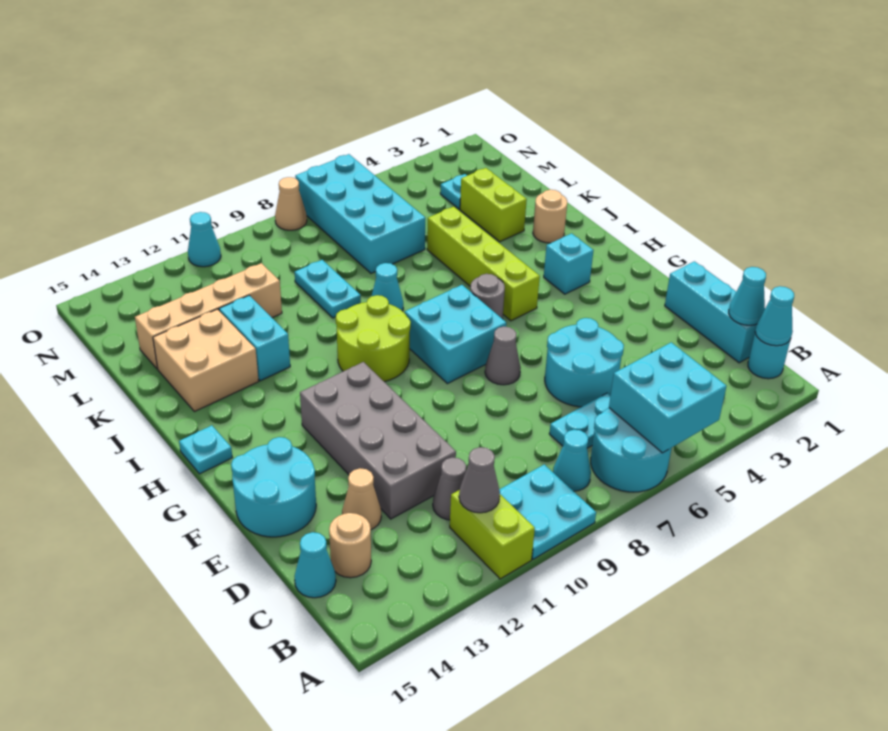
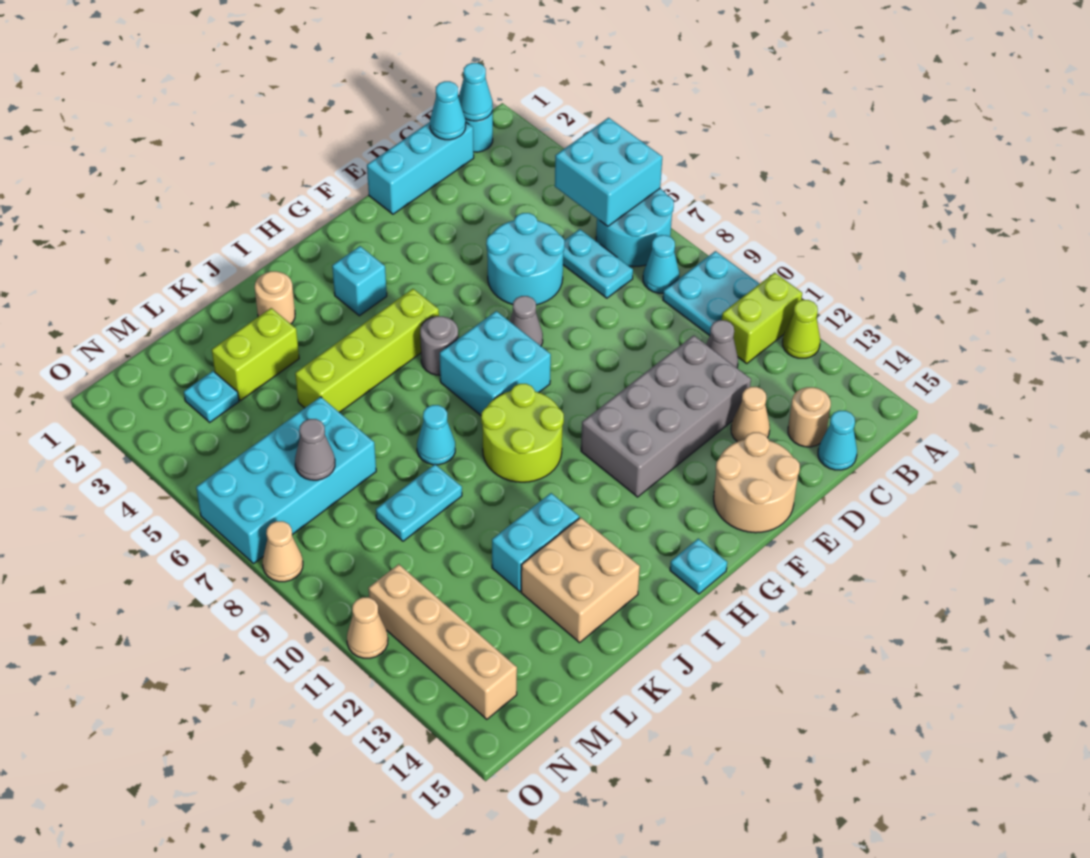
none -> lime 1x1 cone [782,300,820,358]
grey 1x1 cone [459,447,500,513] -> grey 1x1 cone moved to [295,419,335,480]
cyan 2x2 round brick [231,437,316,537] -> tan 2x2 round brick [714,432,800,533]
tan 1x4 brick [135,263,282,369] -> tan 1x4 brick moved to [369,564,517,719]
cyan 1x1 cone [188,212,221,267] -> tan 1x1 cone [347,597,388,658]

